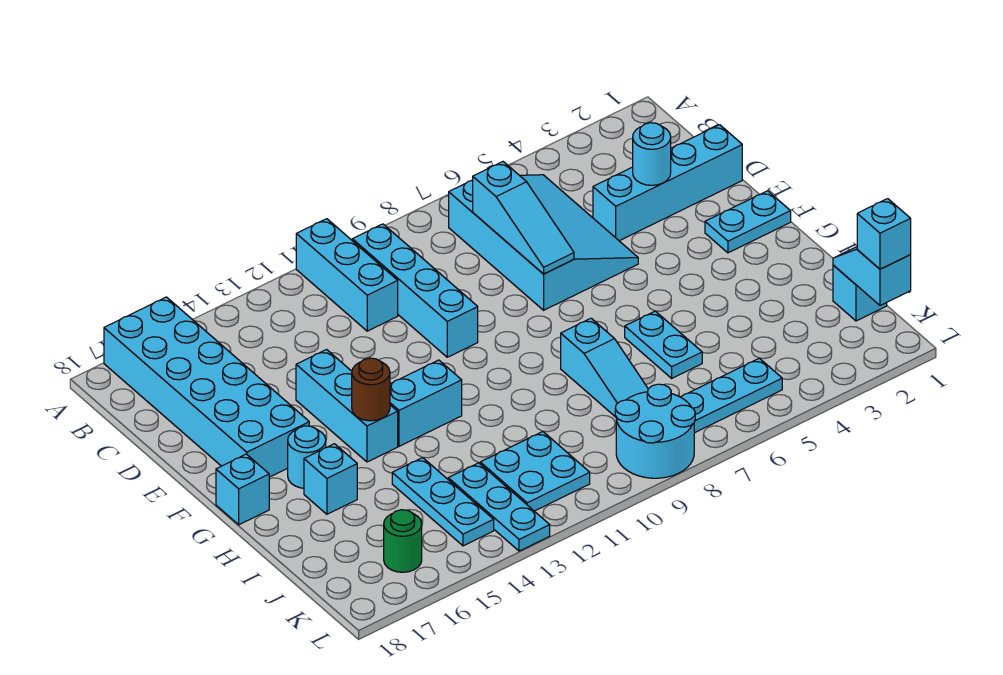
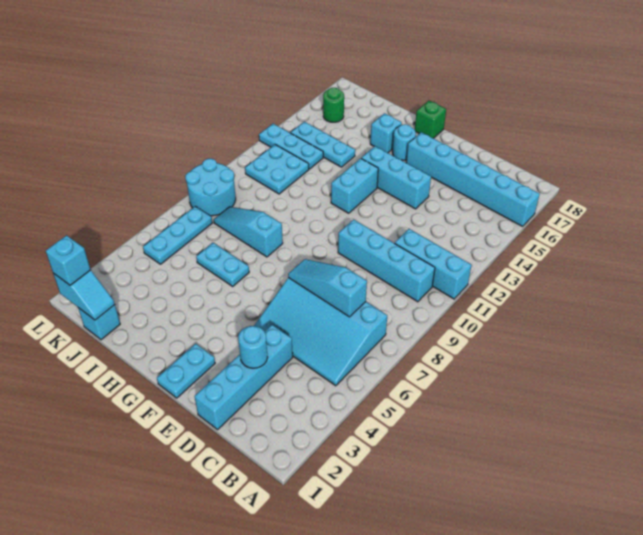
cyan 2x6 brick [104,297,309,477] -> cyan 1x6 brick [406,132,540,226]
brown 1x1 round brick [352,358,390,421] -> none
cyan 1x1 brick [216,454,269,525] -> green 1x1 brick [415,101,446,138]

